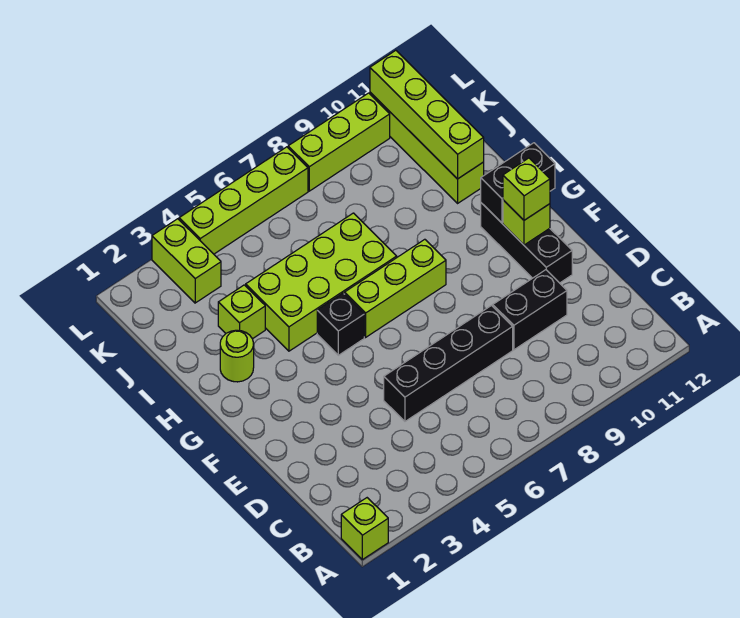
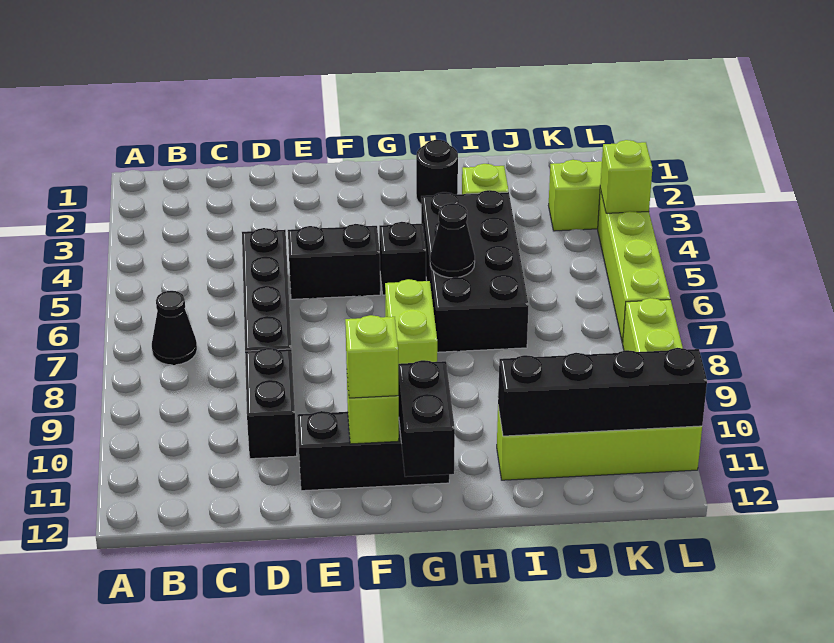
lime 1x1 brick [341,498,388,560] -> lime 1x1 brick moved to [600,140,652,213]
none -> black 1x1 cone [152,290,197,365]
none -> black 1x2 brick [288,224,380,299]
lime 1x3 brick [345,239,446,337] -> lime 1x2 brick [385,279,437,364]
lime 1x1 round brick [220,330,254,382] -> black 1x1 round brick [416,140,458,204]
lime 2x4 brick [246,213,397,351] -> black 2x4 brick [421,190,529,352]
none -> black 1x1 cone [430,203,475,278]
lime 1x4 brick [370,50,484,179] -> black 1x4 brick [498,348,707,436]

